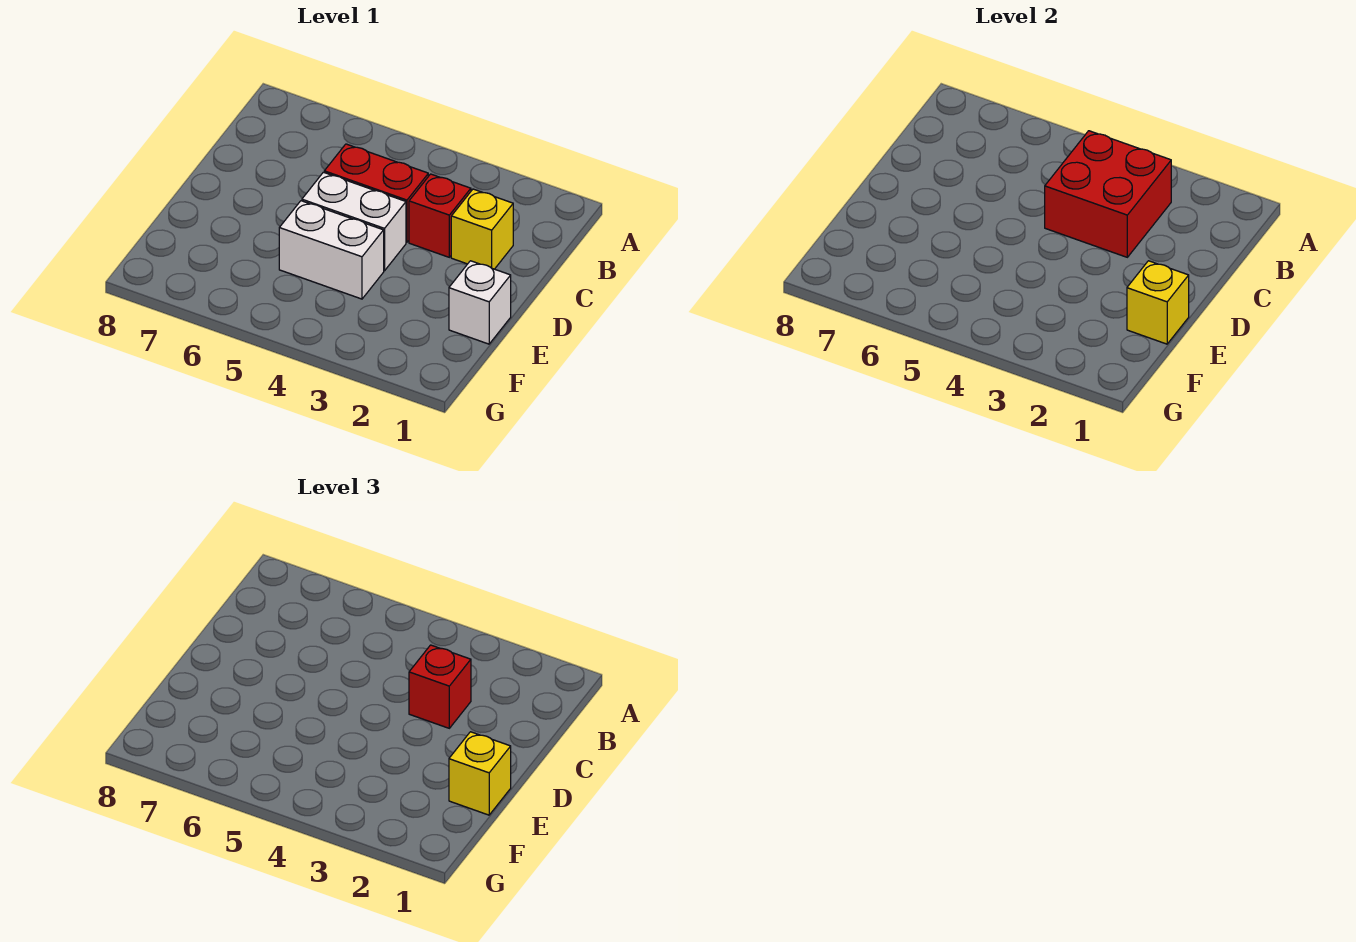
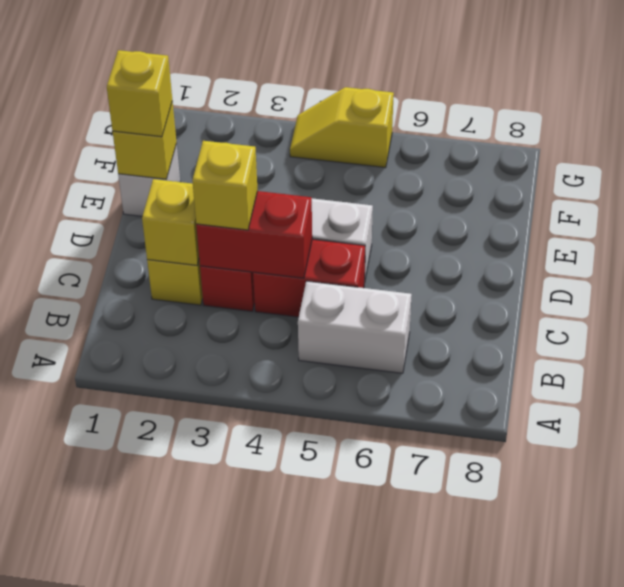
red 2x2 brick [1045,131,1172,257] -> red 1x2 brick [196,191,312,278]
none -> yellow 1x1 brick [142,179,199,265]
red 1x1 brick [409,645,471,728] -> yellow 1x1 brick [192,141,258,230]
white 1x2 brick [279,201,384,299] -> white 1x2 brick moved to [298,281,412,373]
none -> yellow 1x2 slope [290,87,394,168]

